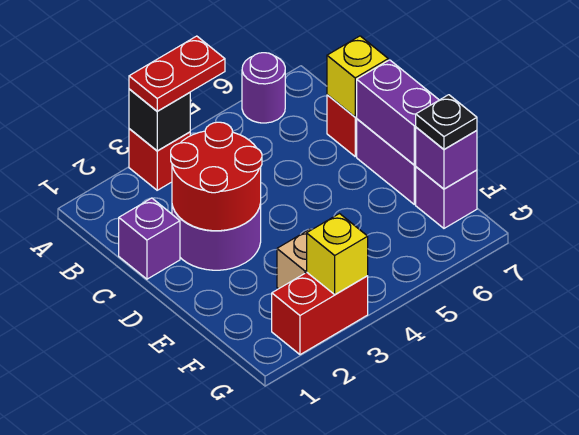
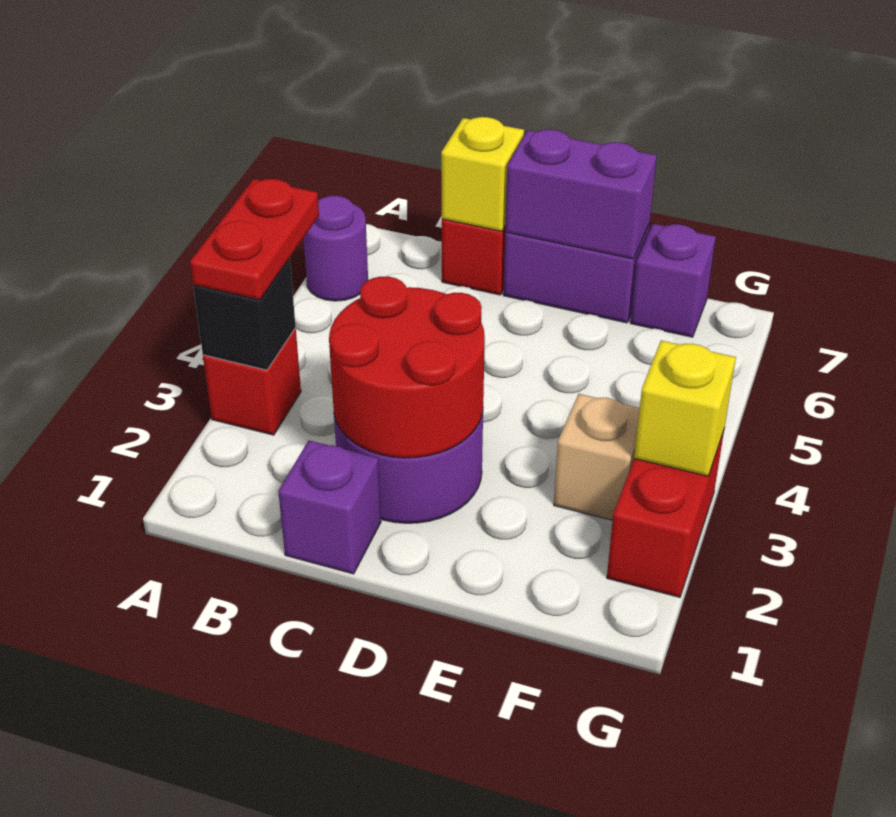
purple 1x1 brick [416,127,477,189] -> none
black 1x1 plate [416,95,477,149] -> none

